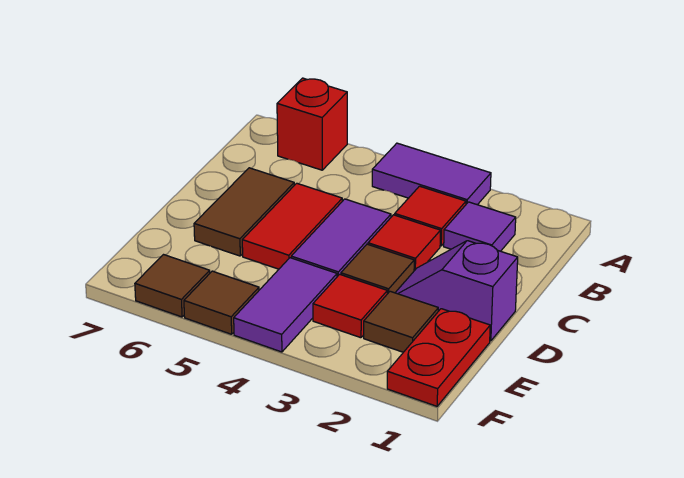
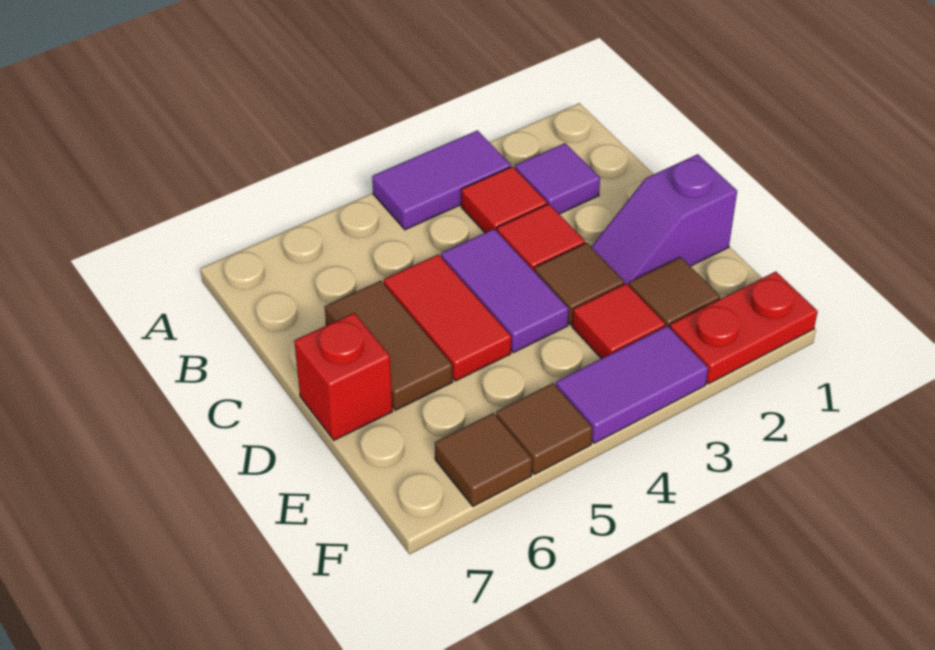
red 1x1 brick [277,78,347,170] -> red 1x1 brick moved to [294,313,393,440]
red 1x2 plate [387,309,490,406] -> red 1x2 plate turned to [670,272,818,384]
purple 1x2 tile [234,258,337,352] -> purple 1x2 tile turned to [556,326,708,443]

